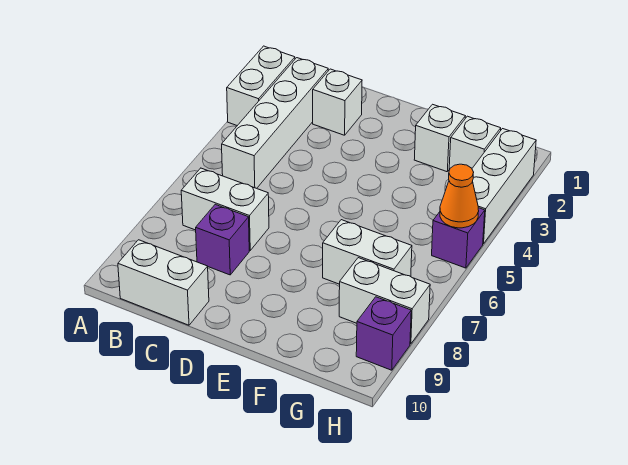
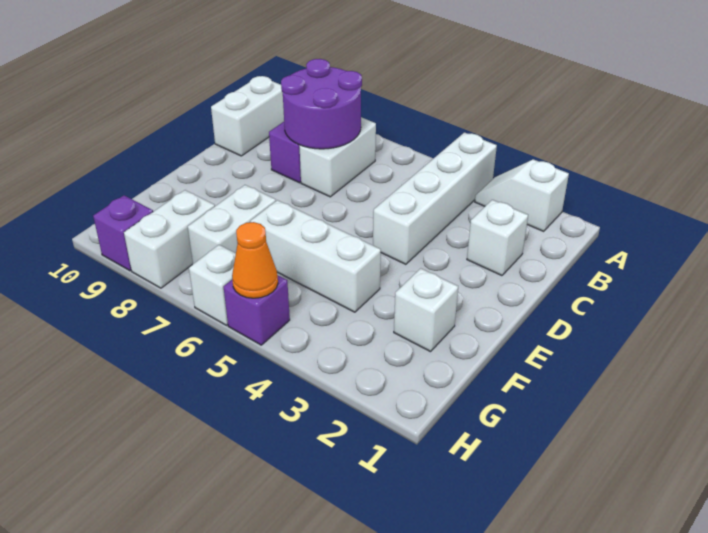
white 1x2 brick [227,46,295,126] -> white 1x2 slope [475,159,569,231]
white 1x4 brick [222,58,328,188] -> white 1x4 brick turned to [373,133,497,264]
none -> purple 2x2 round brick [281,59,362,149]
white 1x1 brick [449,116,501,170] -> white 1x1 brick moved to [189,245,236,325]
white 1x3 brick [472,129,536,244] -> white 1x3 brick moved to [250,200,381,312]

